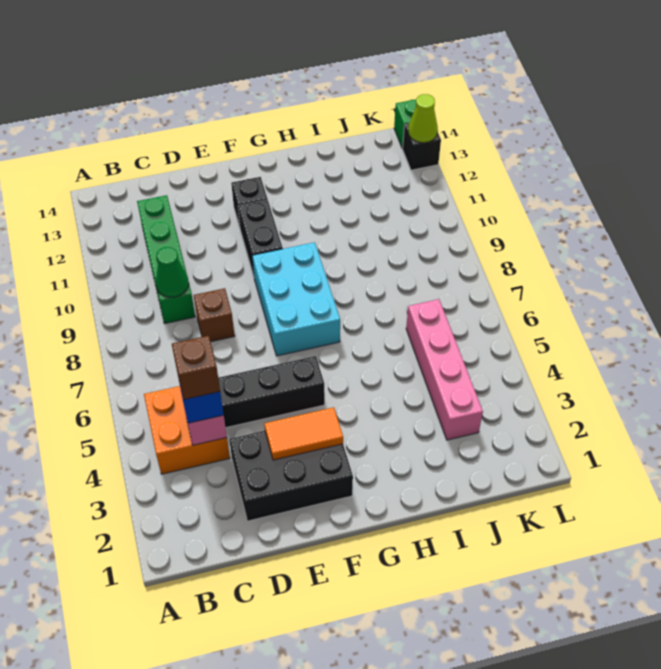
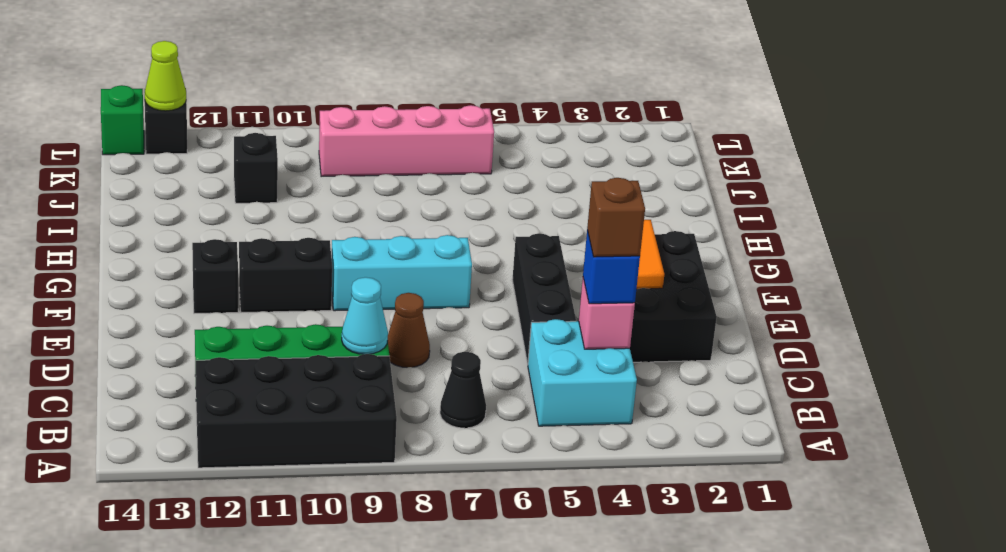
none -> black 2x4 brick [196,354,397,468]
orange 2x2 brick [144,386,230,474] -> cyan 2x2 brick [528,319,637,426]
none -> black 1x1 cone [440,352,486,428]
green 1x1 cone [156,247,189,297] -> cyan 1x1 cone [342,277,388,354]
brown 1x1 brick [194,288,235,342] -> brown 1x1 cone [388,293,430,368]
cyan 2x3 brick [252,242,340,356] -> cyan 1x3 brick [332,235,472,311]
pink 1x4 brick [406,299,483,440] -> pink 1x4 brick moved to [319,105,494,177]
none -> black 1x1 brick [234,133,278,203]

